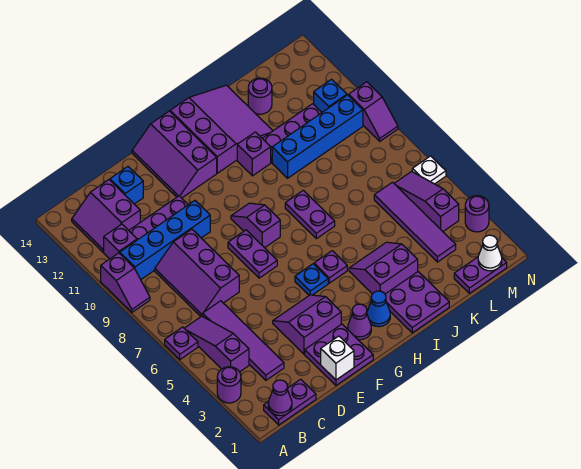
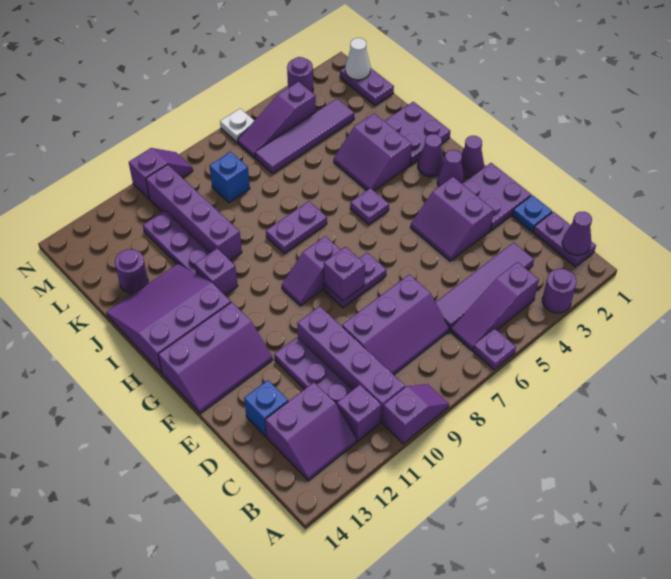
blue 1x4 brick [120,201,210,279] -> purple 1x4 brick [297,306,405,422]
white 1x1 brick [321,336,354,380] -> none
none -> purple 1x1 brick [324,247,365,301]
none -> purple 1x1 cone [461,136,484,178]
blue 1x1 plate [295,264,328,295] -> blue 1x1 plate moved to [512,195,552,232]
blue 1x1 cone [367,291,390,327] -> purple 1x1 cone [418,134,444,177]
blue 1x4 brick [272,95,363,178] -> purple 1x4 brick [146,164,242,261]
blue 1x1 brick [314,79,347,112] -> blue 1x1 brick moved to [209,152,250,203]

